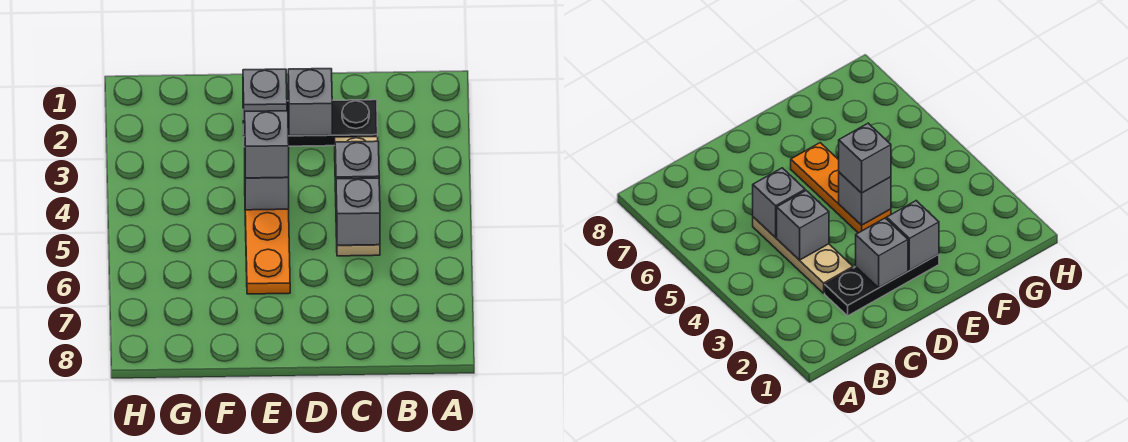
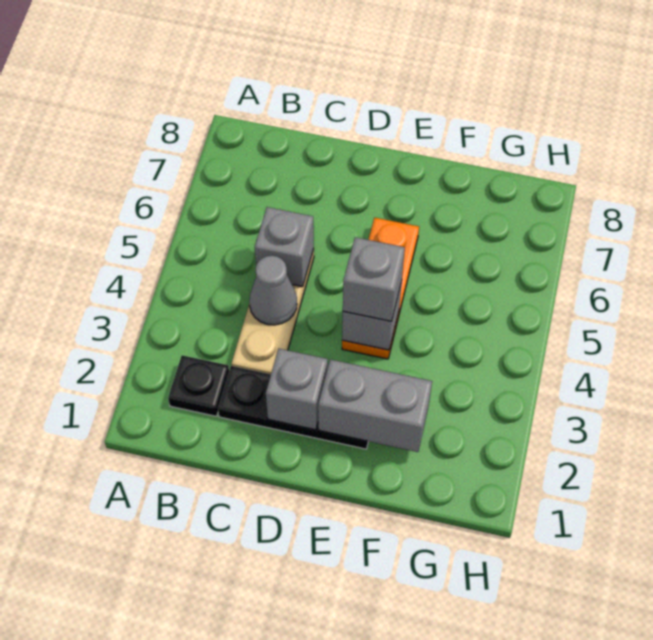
none -> black 1x1 plate [168,355,229,416]
grey 1x1 brick [335,141,379,182] -> grey 1x1 cone [249,256,297,325]
grey 1x1 brick [243,69,287,136] -> grey 1x2 brick [318,359,432,452]

